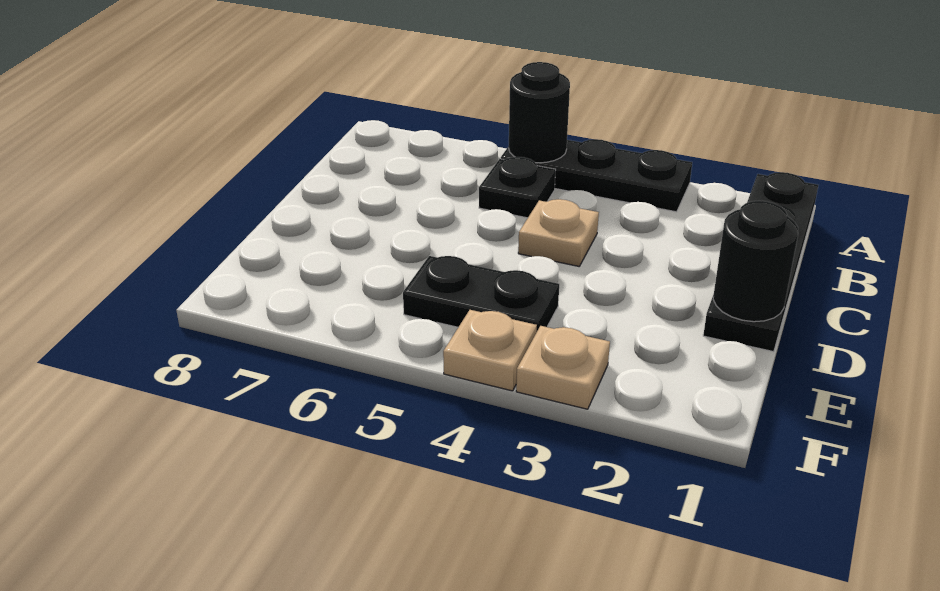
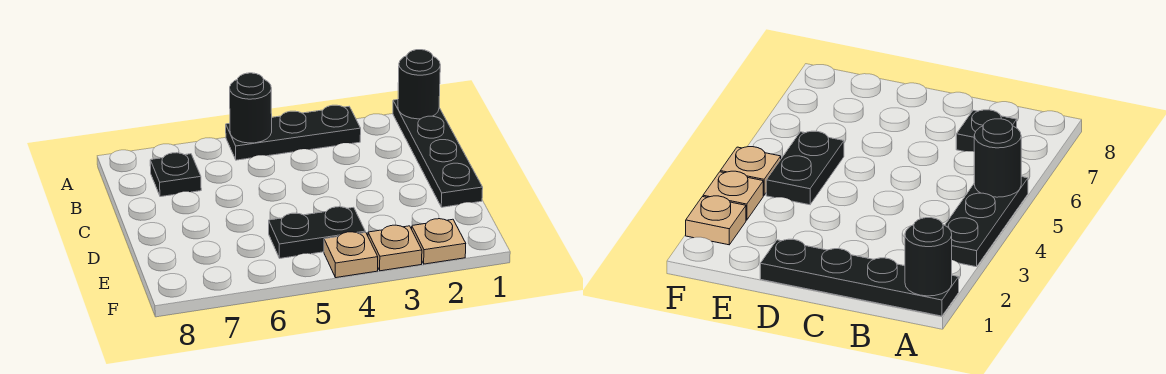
black 1x1 plate [479,157,556,218] -> black 1x1 plate moved to [150,153,201,197]
tan 1x1 plate [518,199,599,266] -> tan 1x1 plate moved to [412,219,466,264]
black 1x1 round brick [713,201,798,322] -> black 1x1 round brick moved to [398,50,440,119]

